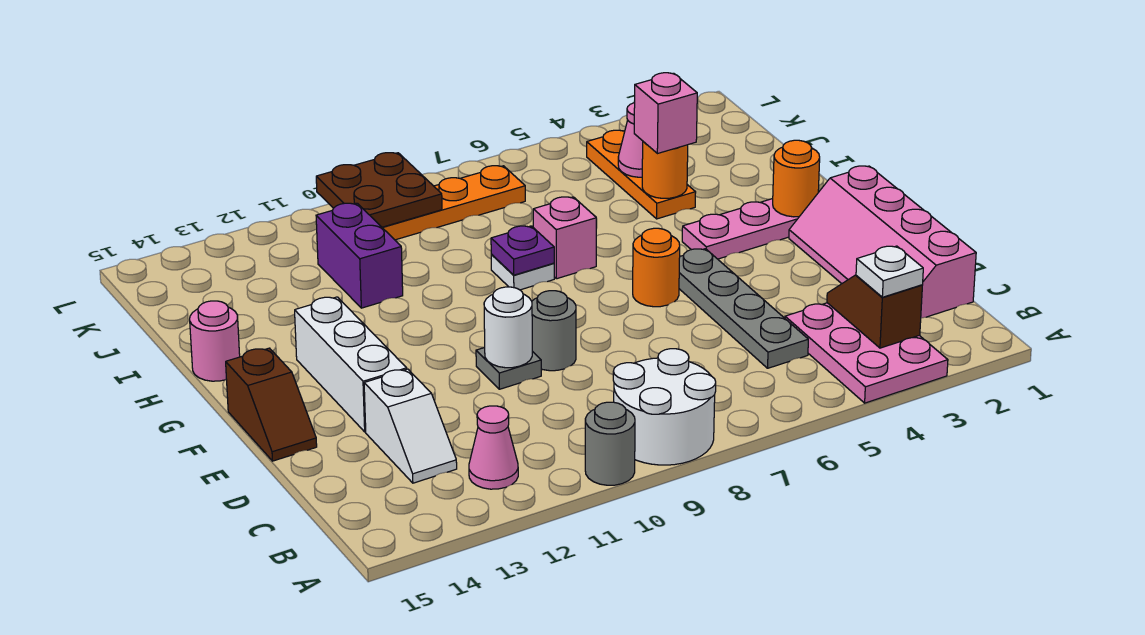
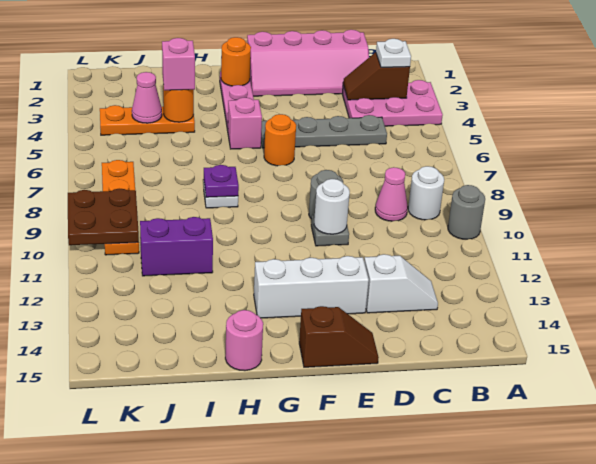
white 2x2 round brick [613,349,716,465] -> white 1x1 round brick [408,166,444,220]
pink 1x1 cone [469,406,518,489] -> pink 1x1 cone moved to [375,167,408,221]
pink 1x1 brick [533,197,596,279] -> pink 1x1 brick moved to [228,97,262,149]

